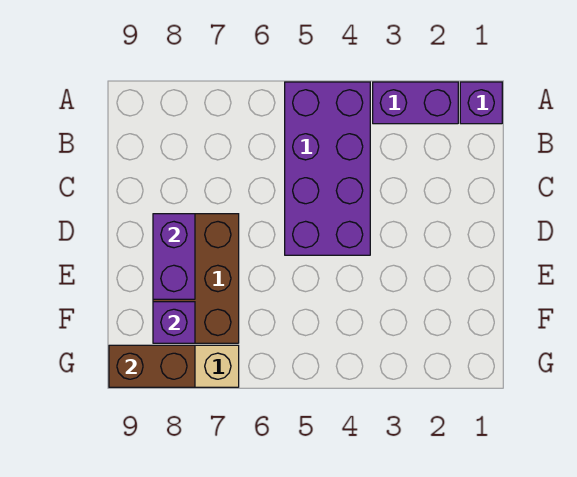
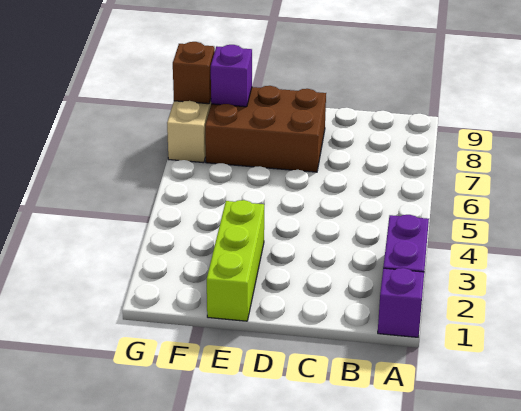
purple 2x4 brick [285,82,370,255] -> none
purple 1x2 brick [153,214,195,299] -> none
none -> lime 1x3 brick [207,200,264,321]
brown 1x2 brick [109,345,195,387] -> brown 1x1 brick [173,42,215,104]

